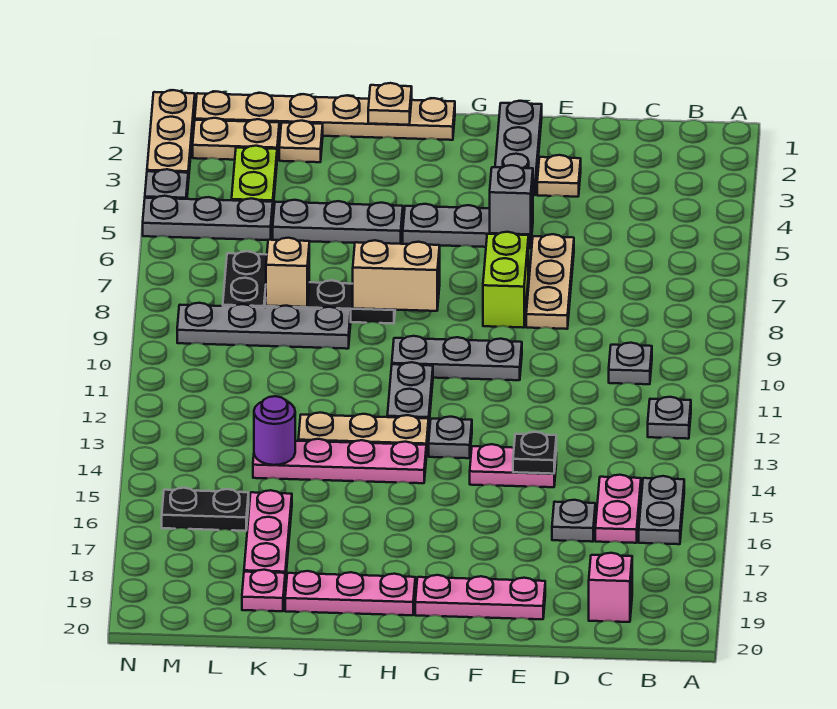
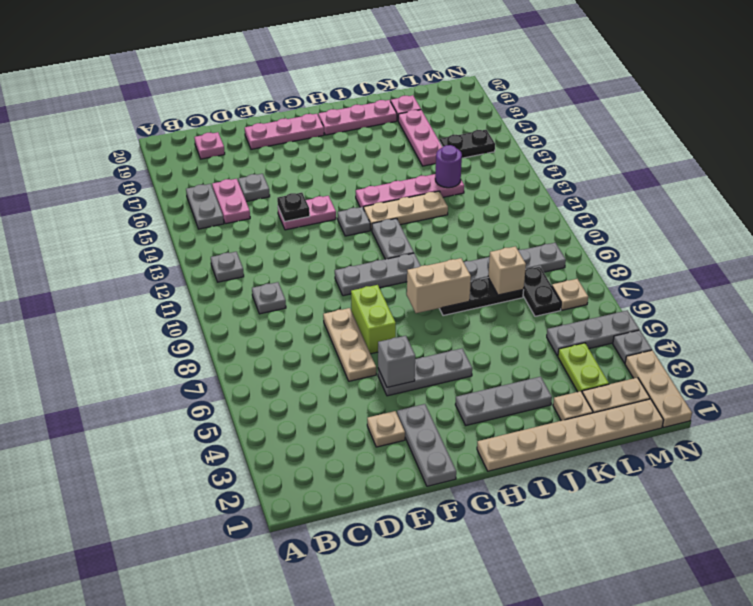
pink 1x1 brick [589,553,632,622] -> pink 1x1 plate [194,132,225,159]
tan 1x1 plate [368,83,412,125] -> tan 1x1 plate moved to [552,279,588,310]
grey 1x3 plate [273,200,403,244] -> grey 1x3 plate moved to [455,377,552,425]

